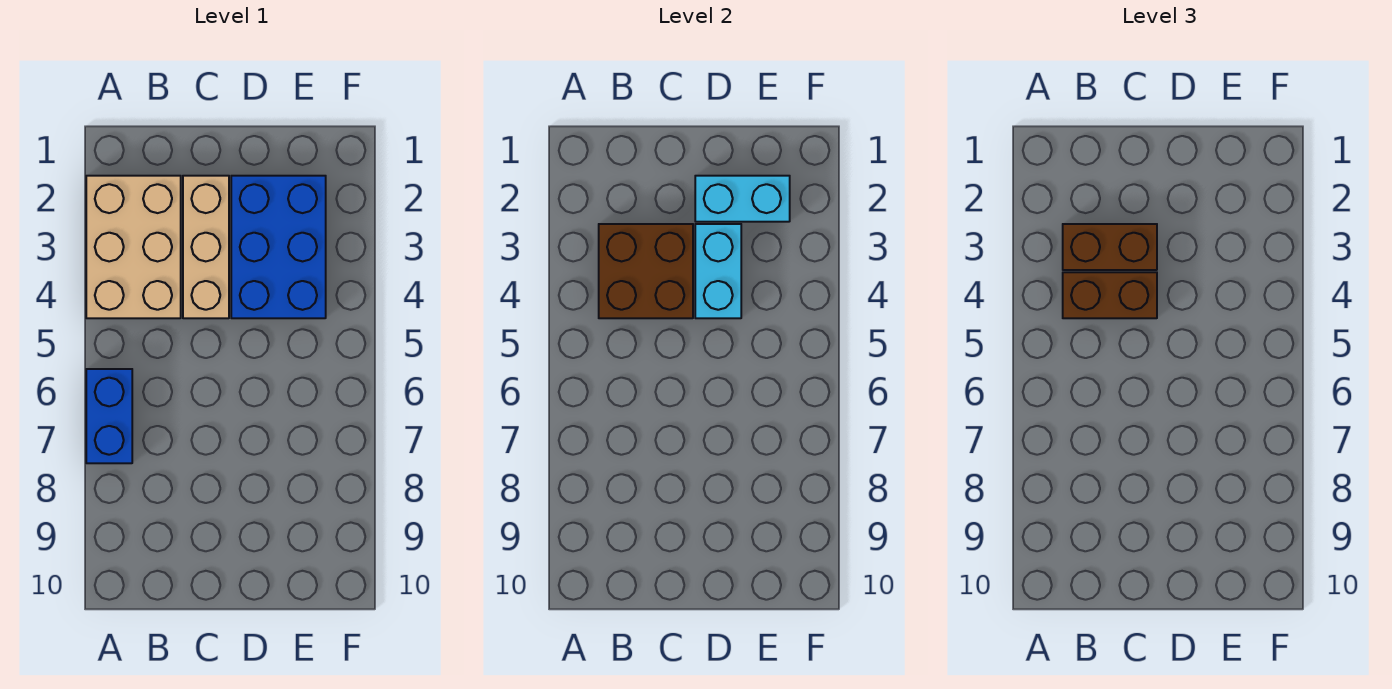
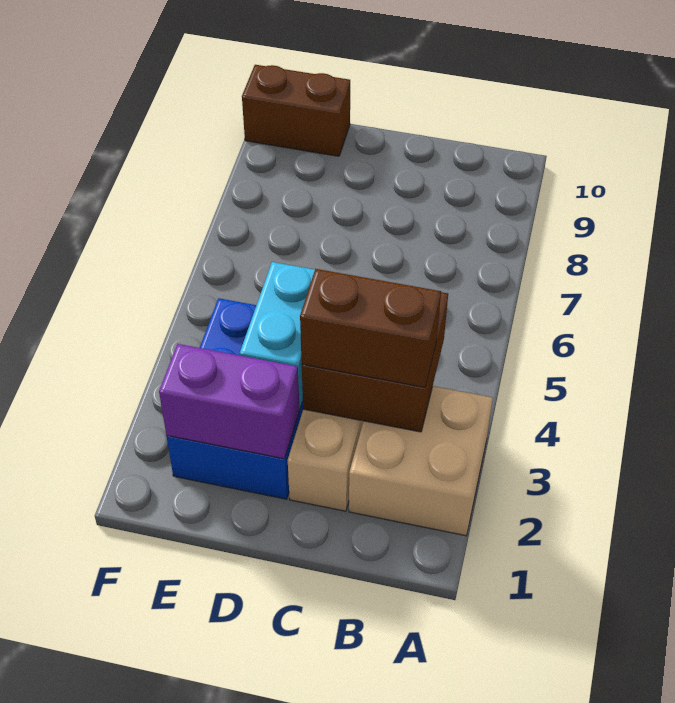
tan 2x3 brick [86,176,181,318] -> tan 2x2 brick [349,386,493,536]
blue 1x2 brick [86,369,132,463] -> none
brown 1x2 brick [1063,272,1157,318] -> brown 1x2 brick moved to [242,65,350,156]
cyan 1x2 brick [695,176,790,222] -> purple 1x2 brick [159,344,299,459]

